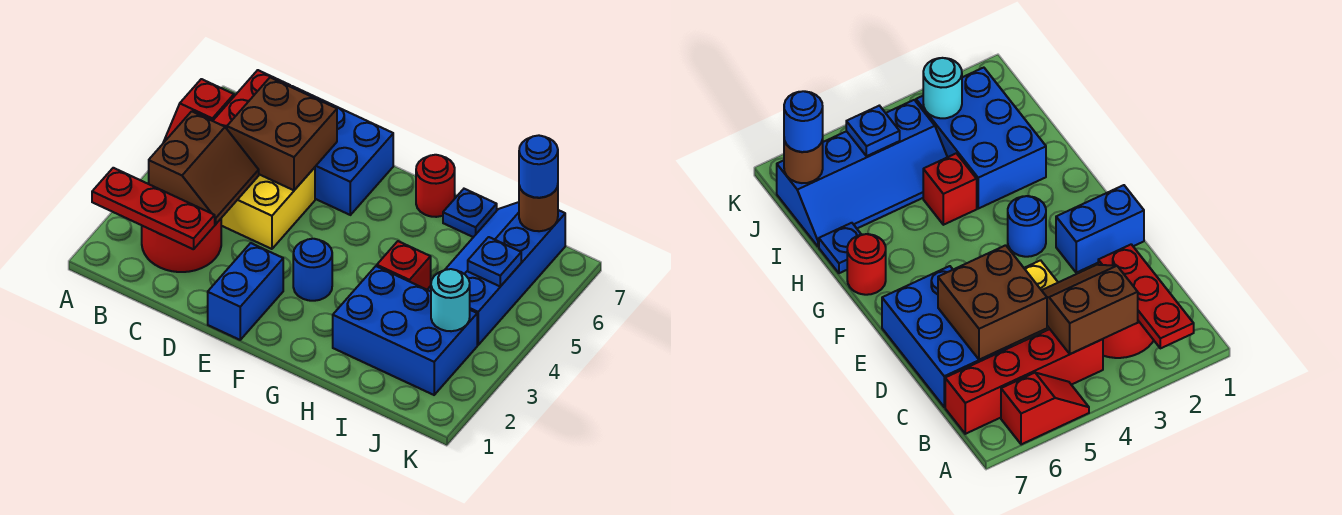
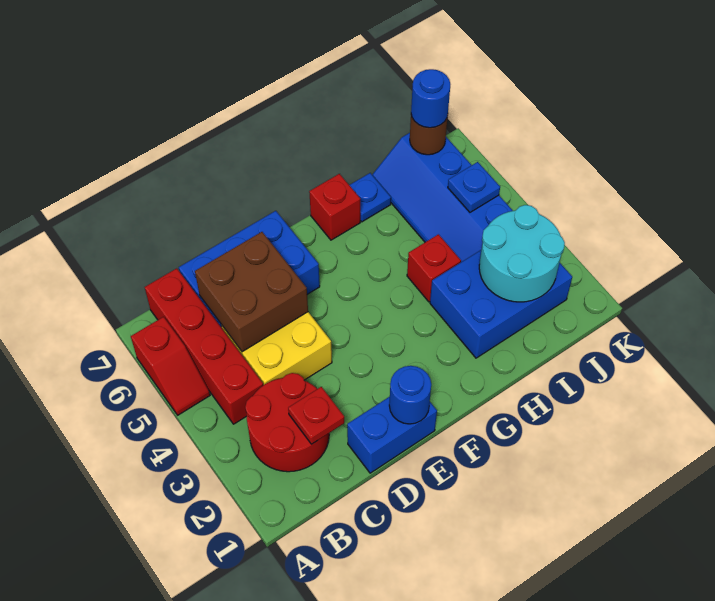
red 1x3 plate [92,168,215,249] -> red 1x1 plate [288,387,344,444]
brown 2x2 slope [149,111,259,224] -> none
blue 1x2 brick [208,243,283,340] -> blue 1x2 brick turned to [347,397,437,473]
blue 1x1 round brick [293,239,332,301] -> blue 1x1 round brick moved to [389,366,431,424]
red 1x1 round brick [416,155,455,217] -> red 1x1 brick [309,174,360,240]
cyan 1x1 round brick [431,269,470,331] -> cyan 2x2 round brick [479,205,565,302]

